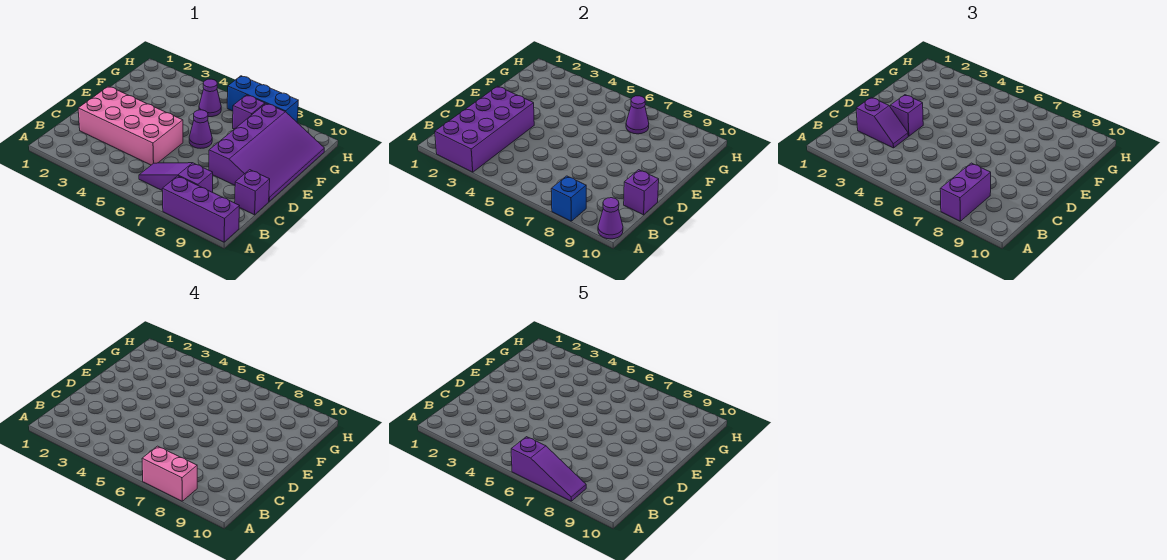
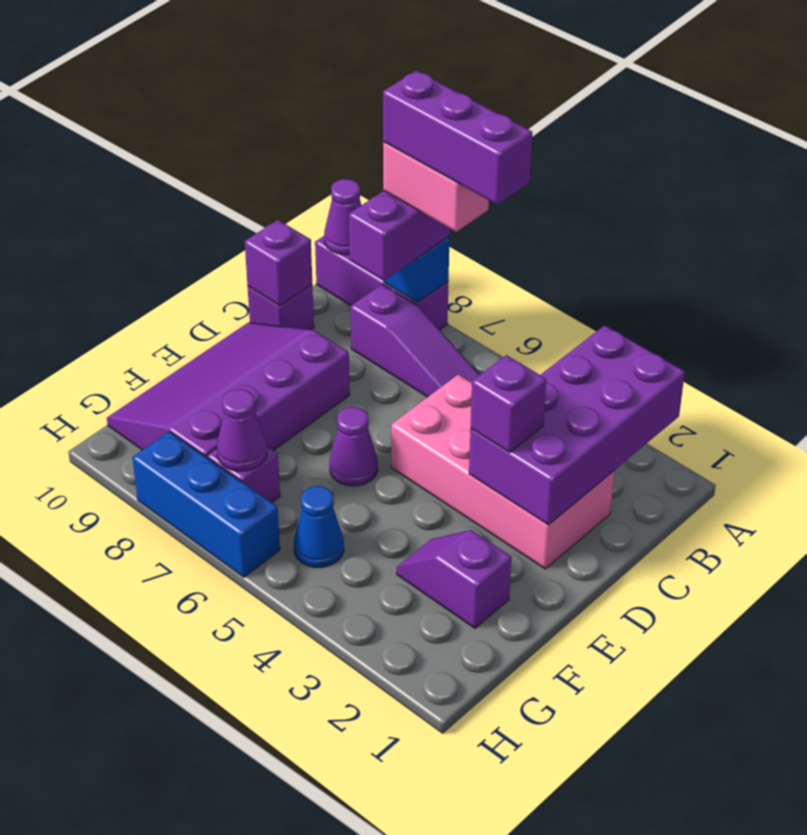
purple 1x3 slope [511,437,586,501] -> purple 1x3 brick [383,71,532,205]
purple 1x2 slope [856,97,908,148] -> purple 1x2 slope moved to [397,530,511,628]
purple 1x1 cone [199,79,221,117] -> blue 1x1 cone [294,486,344,568]

